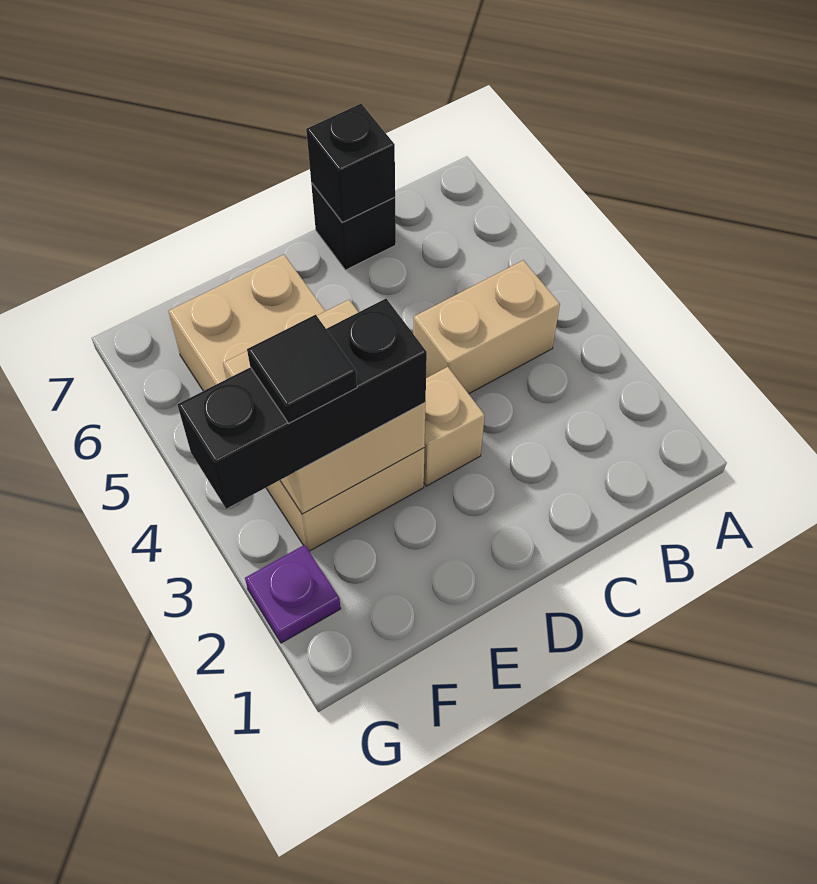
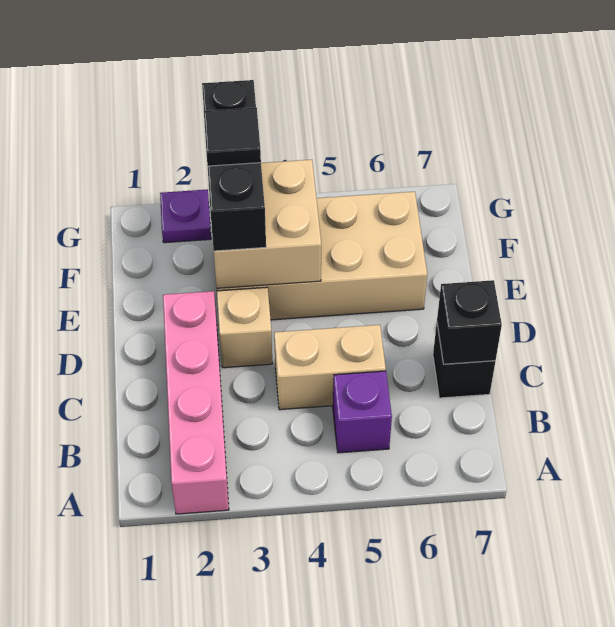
none -> pink 1x4 brick [163,291,229,514]
tan 1x2 brick [413,260,560,394] -> tan 1x2 brick turned to [274,325,386,410]
none -> purple 1x1 brick [333,371,392,453]

